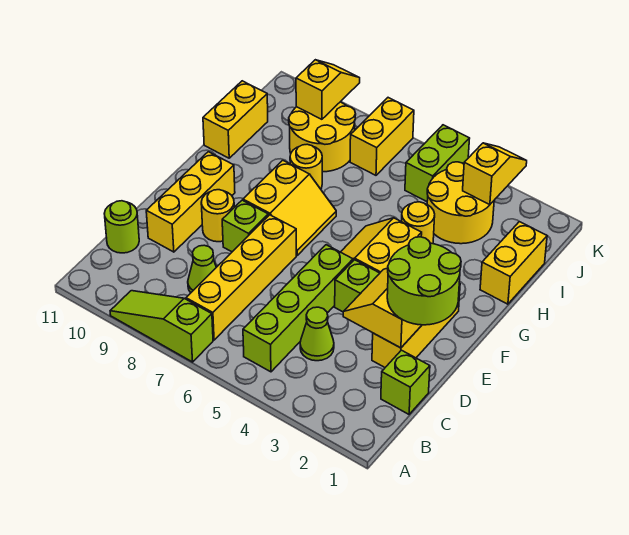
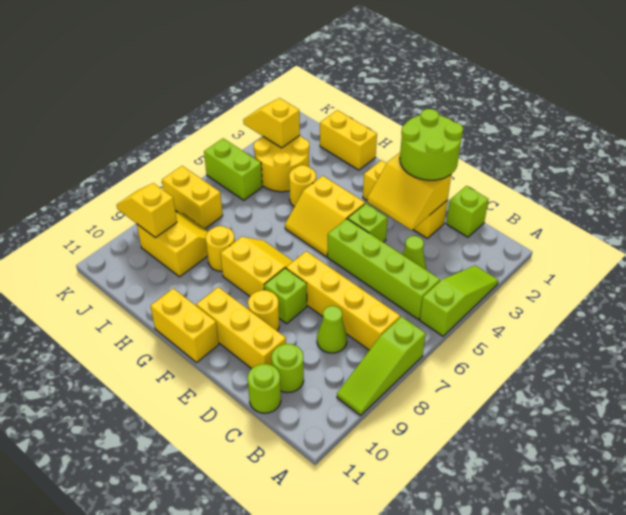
none -> lime 1x3 slope [420,266,498,336]
none -> lime 1x1 round brick [272,344,304,393]
yellow 1x2 brick [203,81,268,158] -> yellow 1x2 brick moved to [151,288,219,362]
yellow 2x2 round brick [289,102,356,172] -> yellow 2x2 slope [137,212,208,277]

